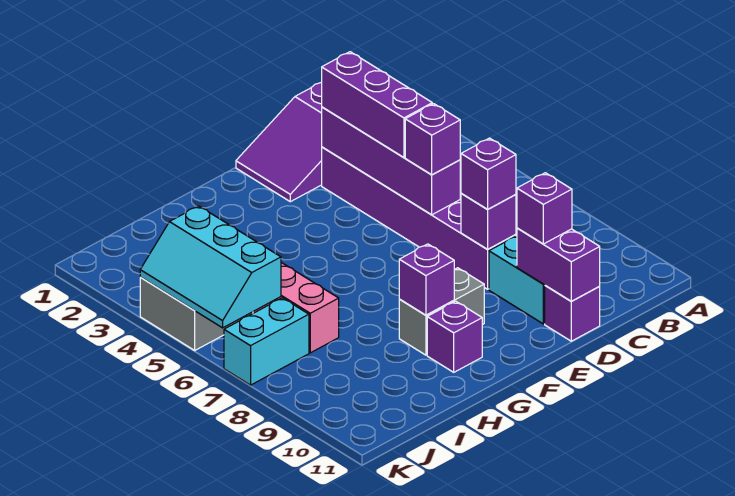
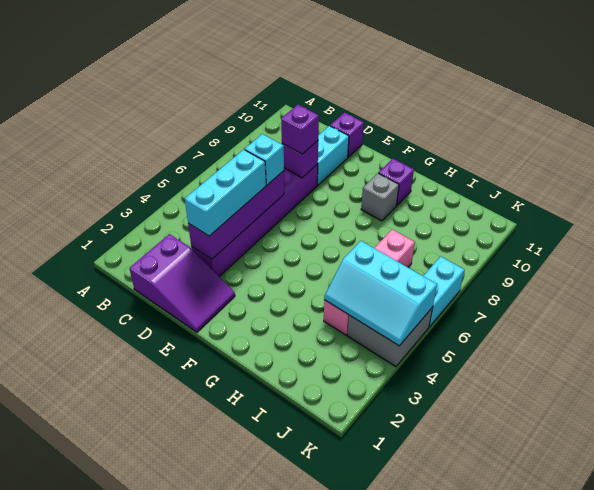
purple 1x3 brick [321,52,432,157] -> cyan 1x3 brick [185,150,266,236]
purple 1x1 brick [405,104,460,175] -> cyan 1x1 brick [245,134,284,185]
purple 1x2 brick [517,228,600,301] -> none
purple 1x1 brick [517,173,572,244] -> none
grey 1x2 brick [399,268,484,355] -> grey 1x1 brick [361,173,399,221]
purple 1x1 brick [399,244,455,315] -> none
cyan 2x3 slope [140,206,281,328] -> cyan 2x3 slope turned to [324,241,437,346]
cyan 1x2 brick [224,298,309,385] -> cyan 1x2 brick turned to [424,256,464,327]

